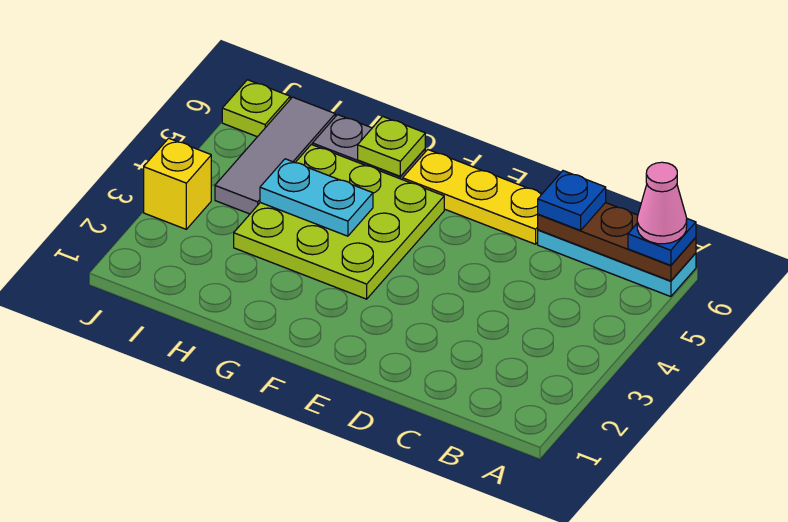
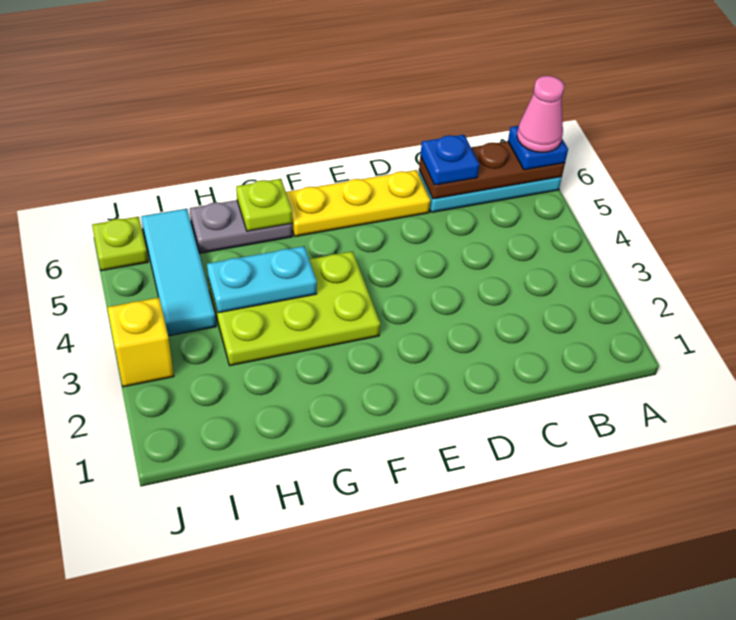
lime 3x3 plate [234,145,444,299] -> lime 2x3 plate [208,251,380,366]
grey 1x3 tile [215,97,335,214] -> cyan 1x3 tile [141,209,216,336]

